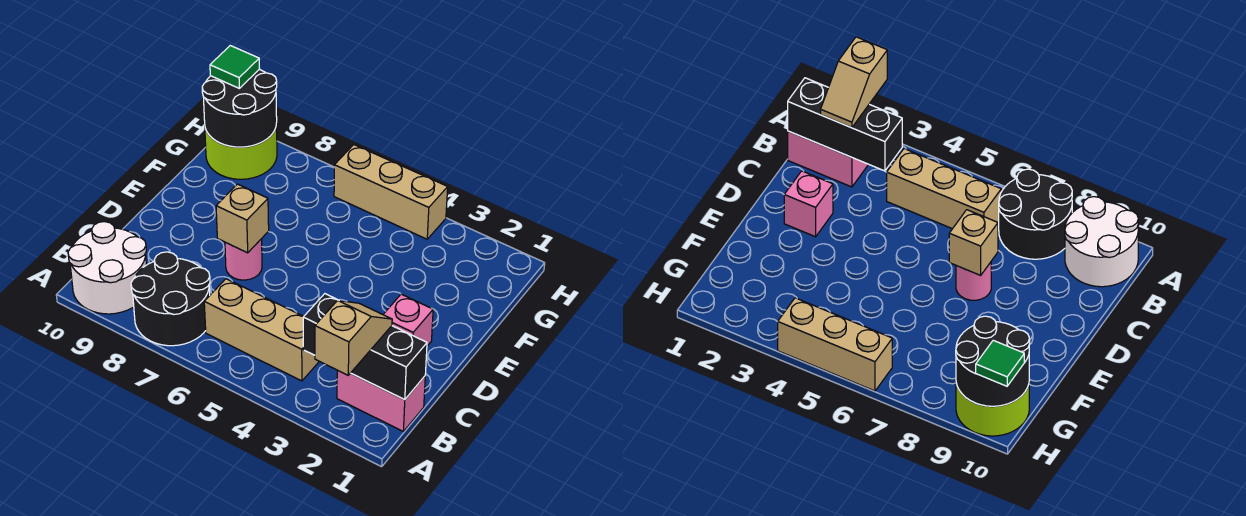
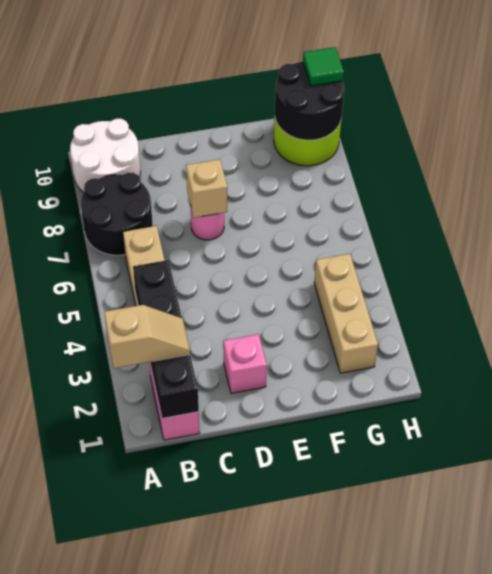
black 1x3 brick [303,294,427,400] -> black 1x4 brick [133,260,199,418]
tan 1x3 brick [334,145,448,239] -> tan 1x3 brick moved to [314,254,378,373]

